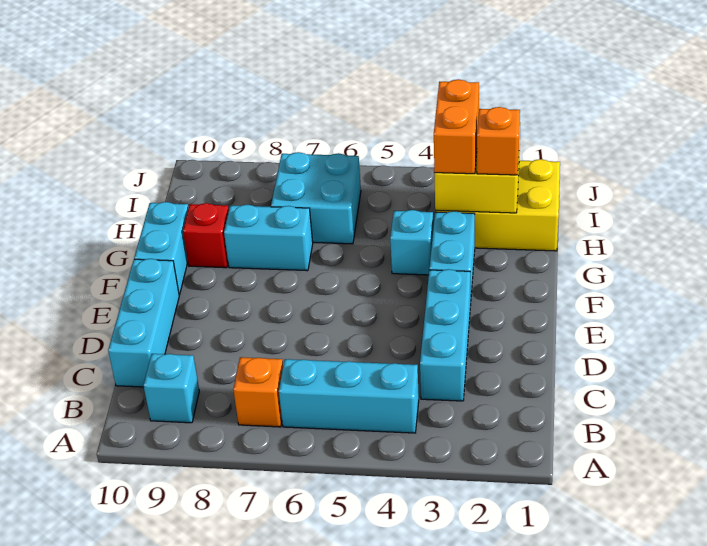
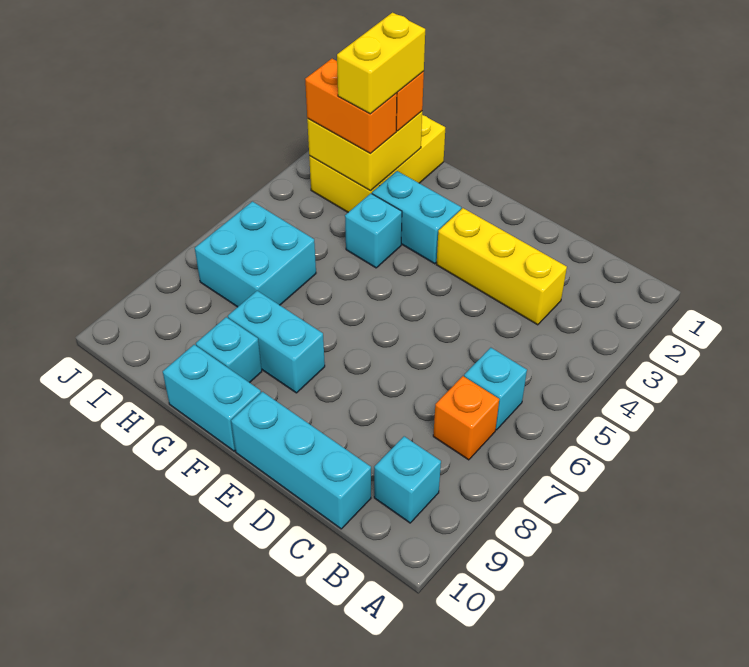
cyan 1x3 brick [279,359,419,433] -> cyan 1x1 brick [464,348,527,430]
cyan 1x3 brick [420,269,470,401] -> yellow 1x3 brick [437,208,567,325]
cyan 1x2 brick [224,205,313,271] -> cyan 1x2 brick turned to [228,291,325,393]
red 1x1 brick [183,203,229,268] -> cyan 1x1 brick [196,317,262,383]
none -> yellow 1x2 brick [337,13,425,114]

